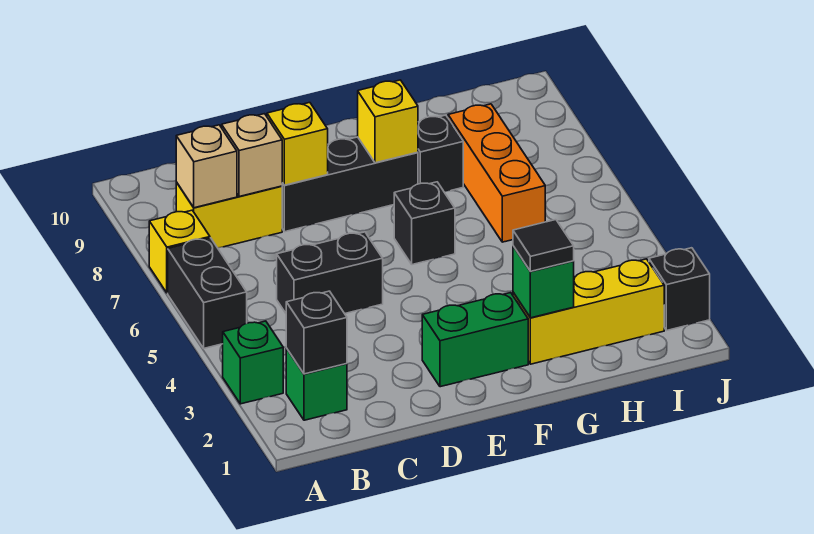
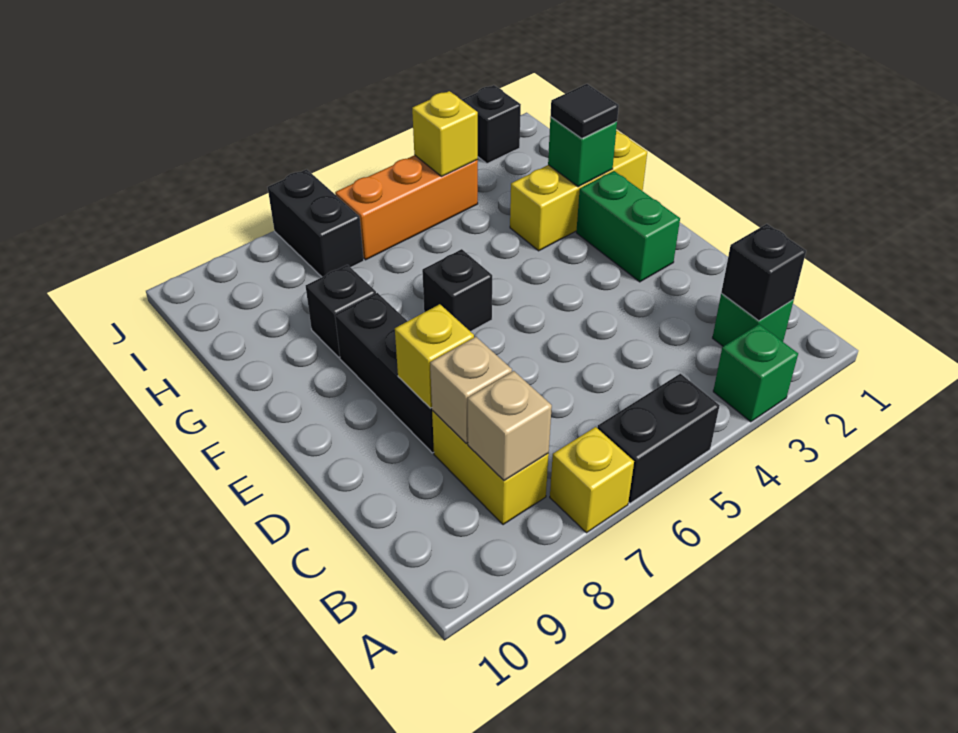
black 1x2 brick [277,232,383,314] -> black 1x2 brick moved to [268,169,364,277]
yellow 1x1 brick [358,80,418,163] -> yellow 1x1 brick moved to [412,91,478,176]
yellow 1x3 brick [513,259,664,364] -> yellow 1x3 brick turned to [510,131,647,251]
orange 1x3 brick [448,104,545,242] -> orange 1x3 brick moved to [335,155,478,260]

